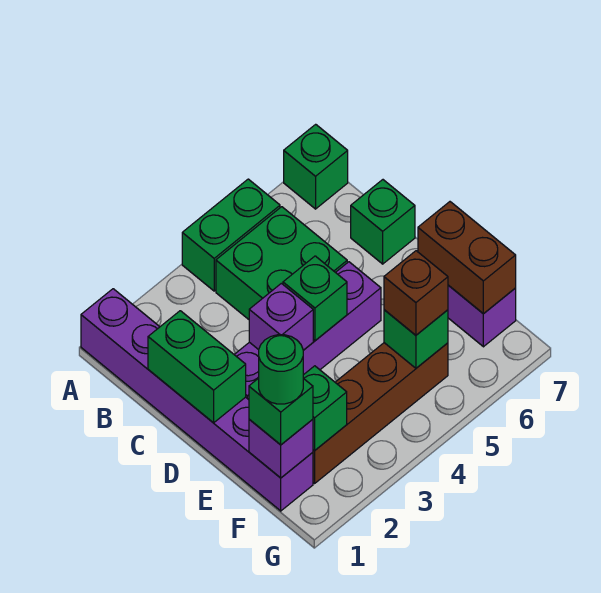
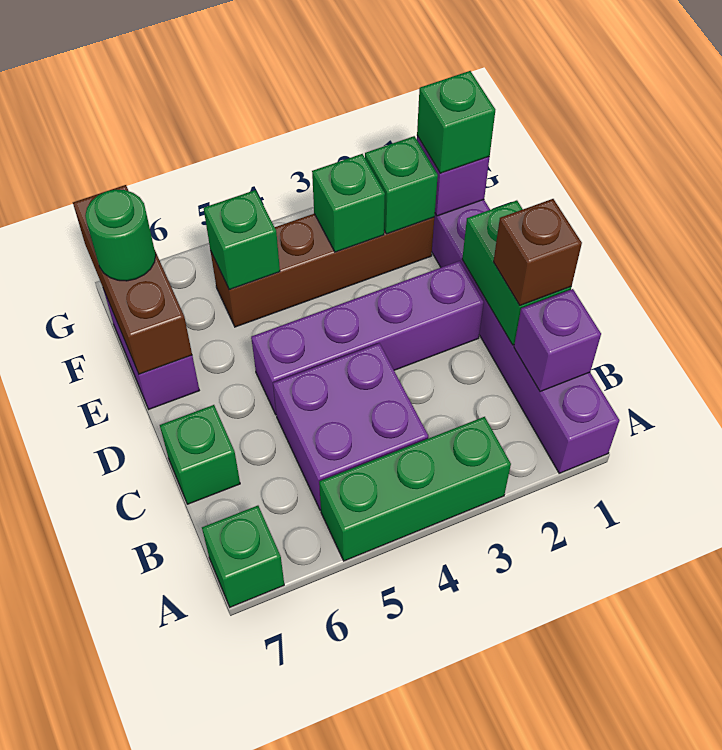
green 1x2 brick [182,179,280,291] -> green 1x3 brick [319,417,511,561]
green 2x2 brick [216,207,347,319] -> purple 2x2 brick [273,343,428,510]
purple 1x1 brick [249,283,313,350] -> purple 1x1 brick moved to [514,289,601,392]
green 1x1 brick [283,256,347,341] -> green 1x1 brick moved to [312,154,385,252]
brown 1x2 brick [418,202,516,314] -> brown 1x3 brick [73,185,192,374]
green 1x1 round brick [259,335,303,404] -> green 1x1 round brick moved to [85,190,156,281]
brown 1x1 brick [384,251,448,335] -> brown 1x1 brick moved to [494,199,582,306]

